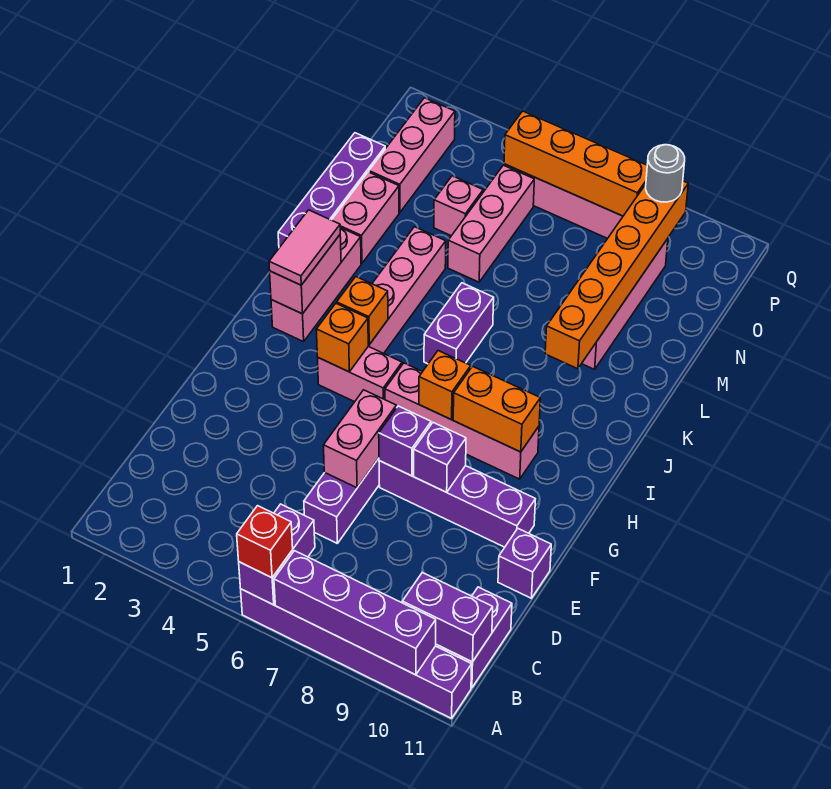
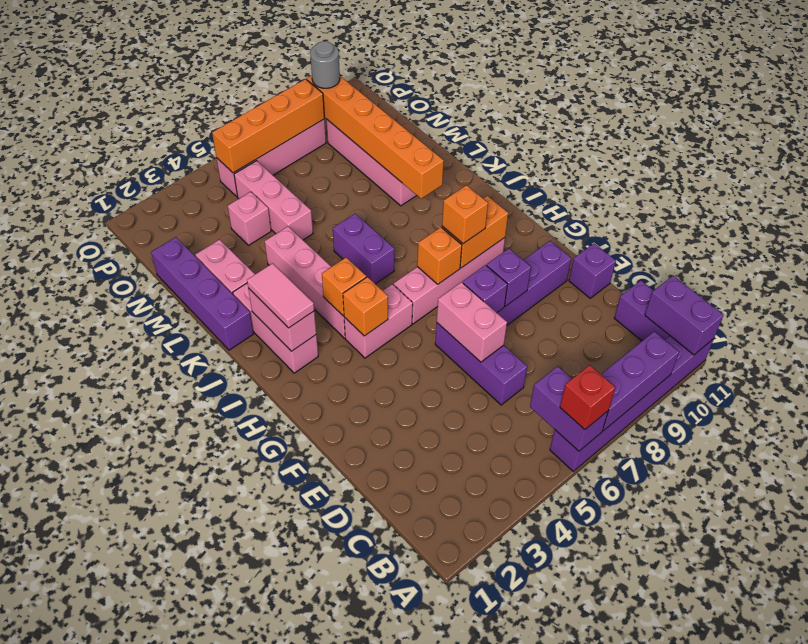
purple 1x4 brick [274,551,436,675] -> purple 1x3 brick [601,332,679,431]
purple 1x2 brick [402,573,493,662] -> purple 1x2 brick turned to [645,276,724,355]
none -> orange 1x1 brick [442,185,488,244]
pink 1x3 brick [369,98,455,212] -> none

